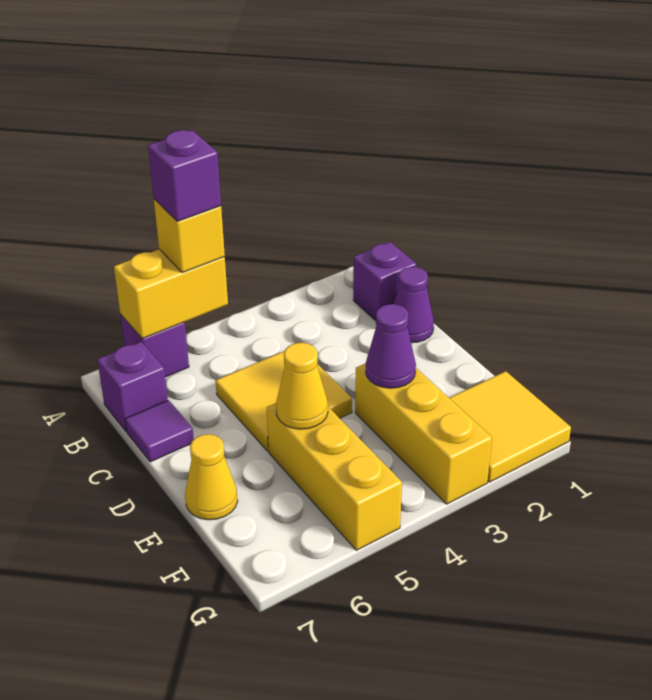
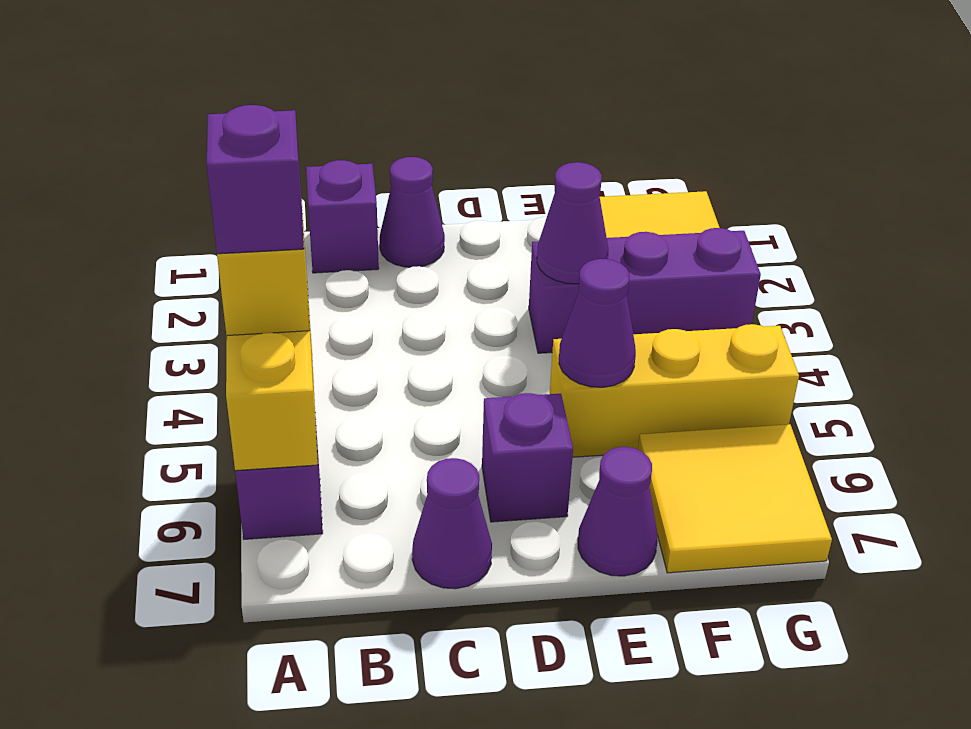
purple 1x1 brick [97,342,168,432] -> purple 1x1 brick moved to [482,393,573,522]
yellow 2x2 tile [216,351,352,451] -> yellow 2x2 tile moved to [638,424,832,573]
purple 1x1 tile [125,400,194,462] -> purple 1x1 cone [412,458,492,589]
yellow 1x3 brick [355,363,492,504] -> purple 1x3 brick [529,228,761,353]
yellow 1x1 cone [276,343,328,429] -> purple 1x1 cone [559,259,636,387]
yellow 1x1 cone [185,434,238,520] -> purple 1x1 cone [578,447,658,576]

